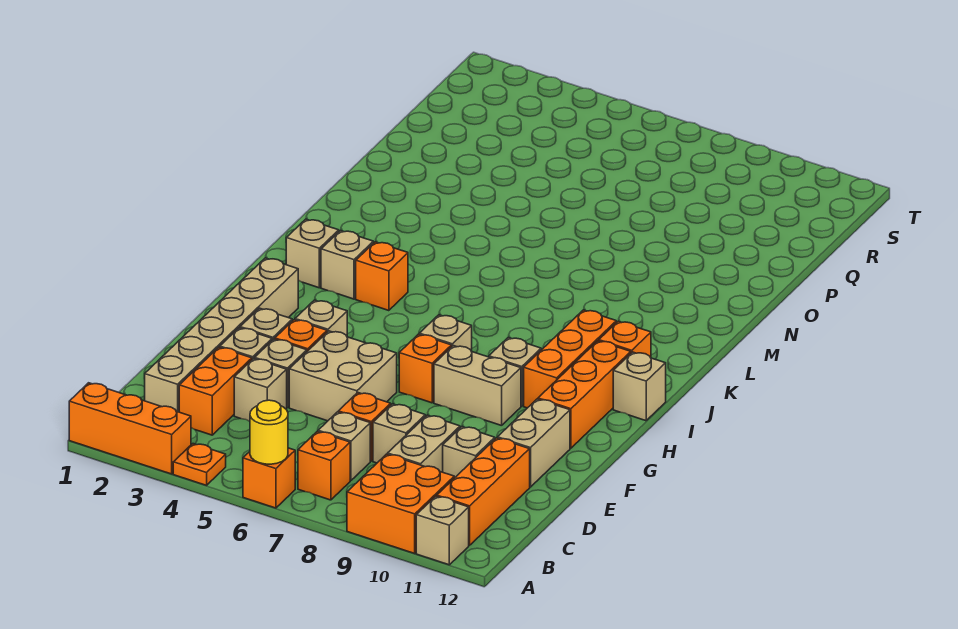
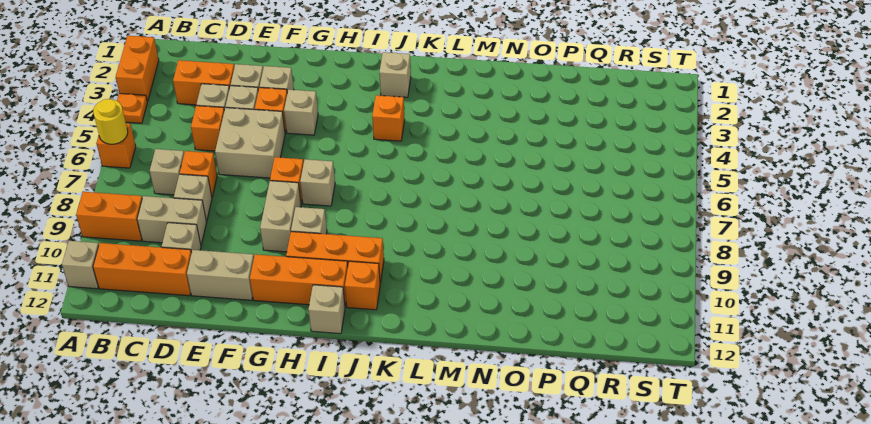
orange 1x3 brick [69,383,191,474] -> orange 1x2 brick [116,36,159,101]
orange 2x2 brick [347,454,454,553] -> orange 1x2 brick [76,192,142,241]
orange 1x1 brick [298,431,350,500] -> orange 1x1 brick moved to [191,106,224,151]
tan 1x6 brick [145,258,298,412] -> none
tan 1x1 brick [321,231,373,299] -> none

